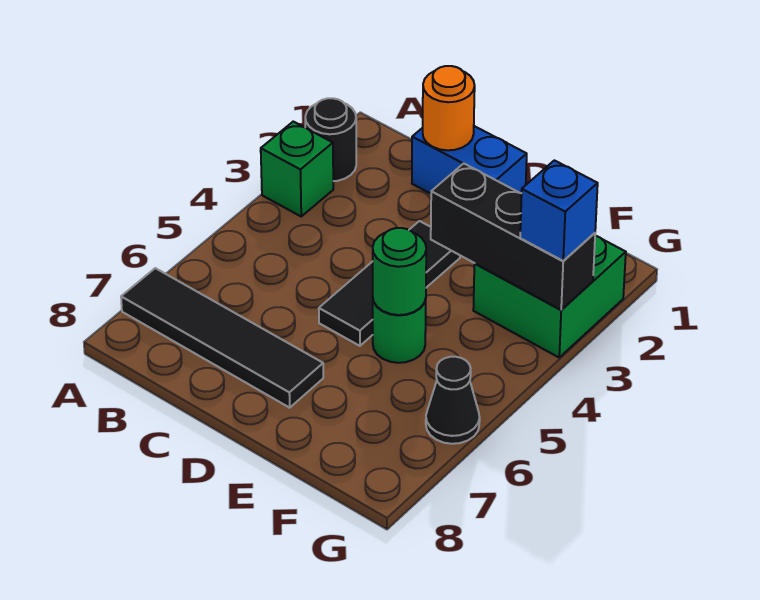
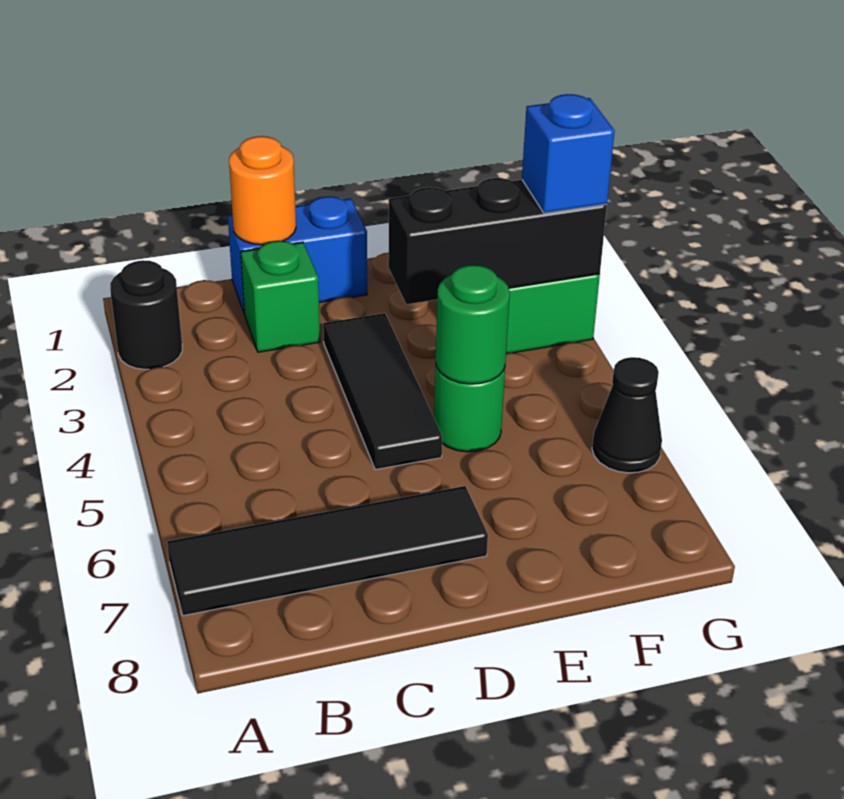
green 1x1 brick [261,122,333,216] -> green 1x1 brick moved to [241,241,320,352]

